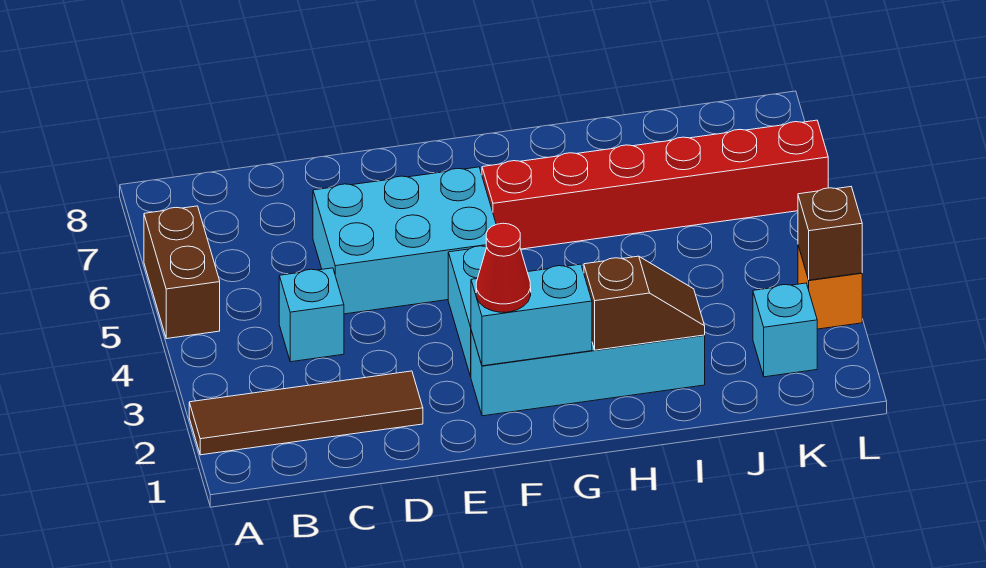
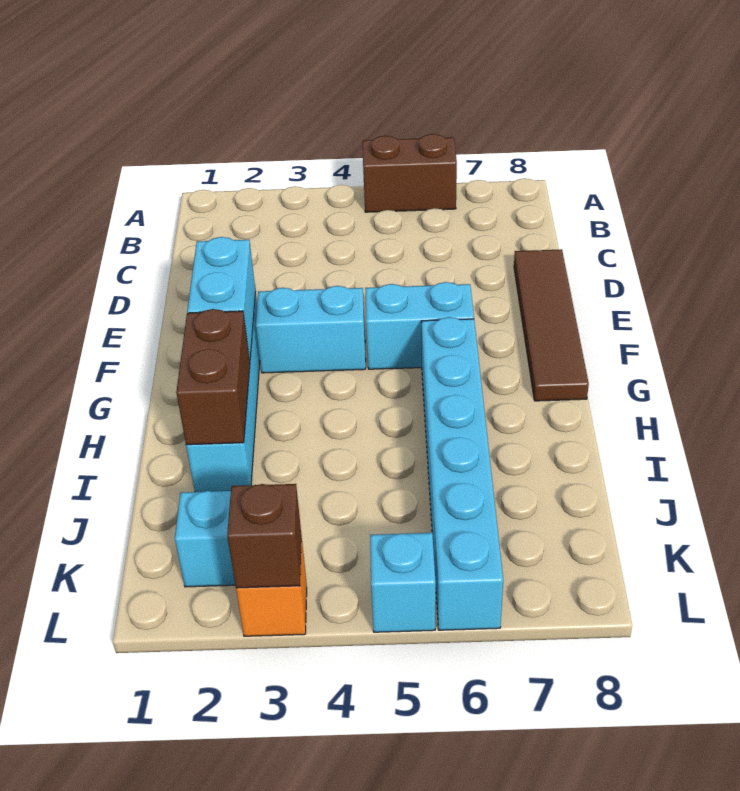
brown 1x4 tile [189,371,423,455] -> brown 1x4 tile moved to [514,249,589,401]
cyan 1x1 brick [279,268,344,362] -> cyan 1x1 brick moved to [370,533,436,632]
cyan 2x3 brick [313,167,496,314] -> cyan 1x2 brick [365,282,474,369]
red 1x1 cone [476,223,531,312] -> none
red 1x6 brick [482,120,828,249] -> cyan 1x6 brick [421,317,503,630]
brown 1x2 slope [584,256,705,350] -> brown 1x2 brick [176,309,250,445]

